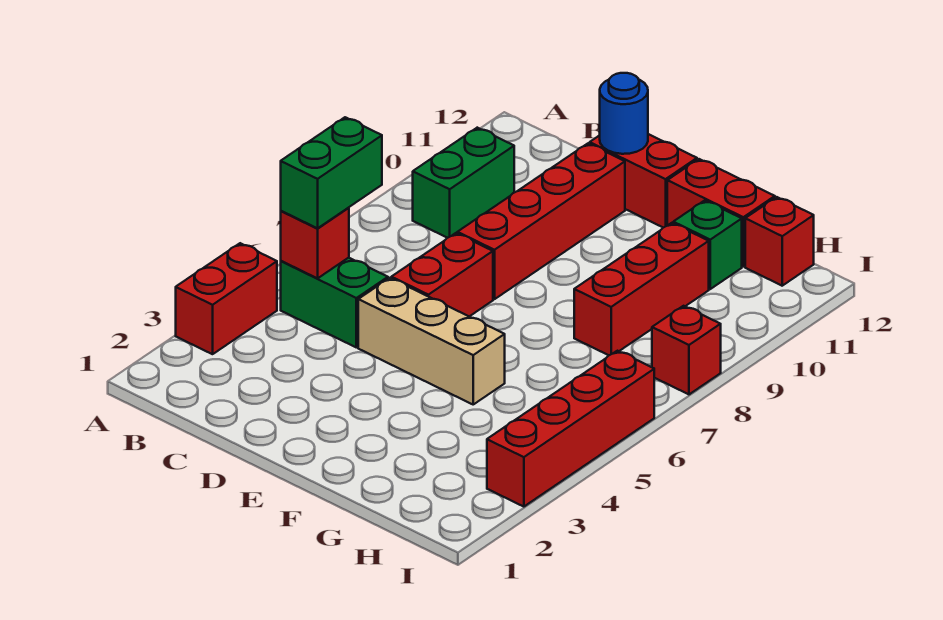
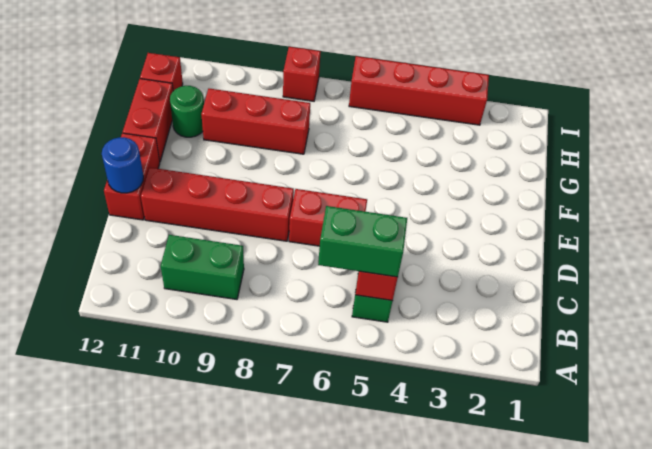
red 1x2 brick [176,243,277,354] -> none
tan 1x3 brick [358,278,505,404] -> none
green 1x1 brick [673,200,742,289] -> green 1x1 round brick [170,86,204,137]

